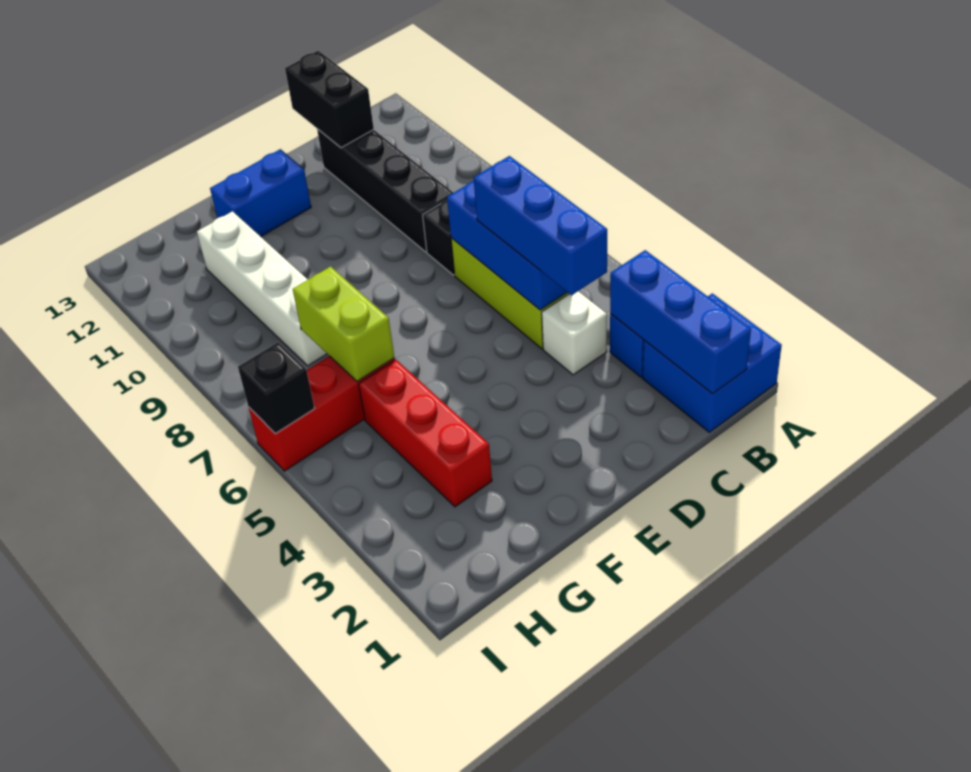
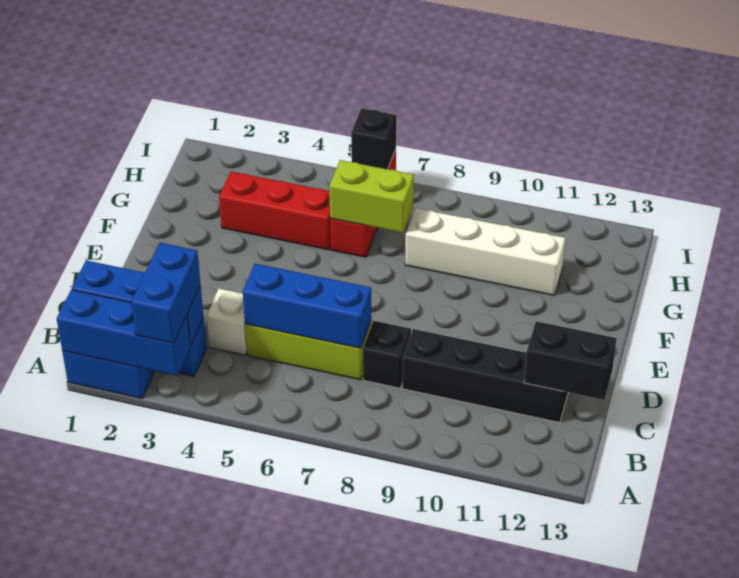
blue 1x3 brick [474,156,607,295] -> blue 1x3 brick moved to [57,290,190,376]
blue 1x2 brick [210,149,311,237] -> blue 1x2 brick moved to [131,243,200,343]

